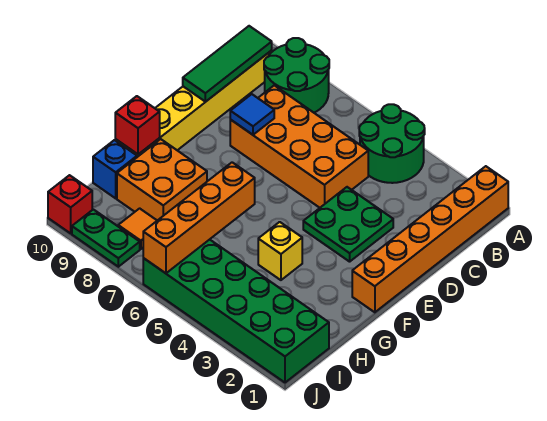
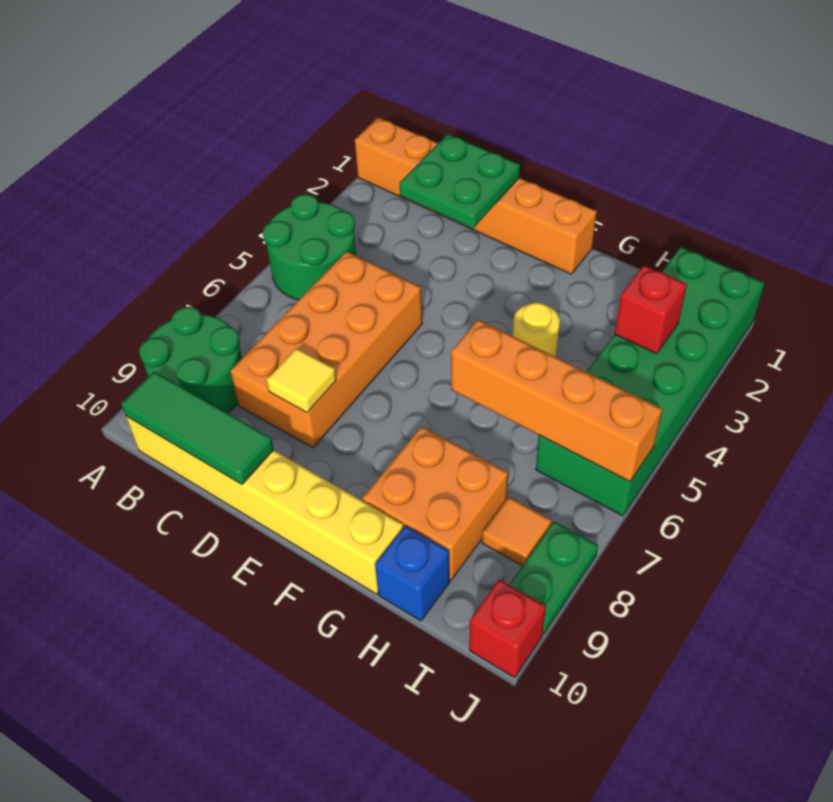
green 2x2 plate [303,187,393,262] -> green 2x2 plate moved to [399,134,520,228]
blue 1x1 tile [230,94,274,135] -> yellow 1x1 tile [267,348,336,413]
yellow 1x1 brick [258,222,302,280] -> yellow 1x1 round brick [513,303,560,357]
red 1x1 brick [115,96,160,154] -> red 1x1 brick moved to [615,265,687,354]

